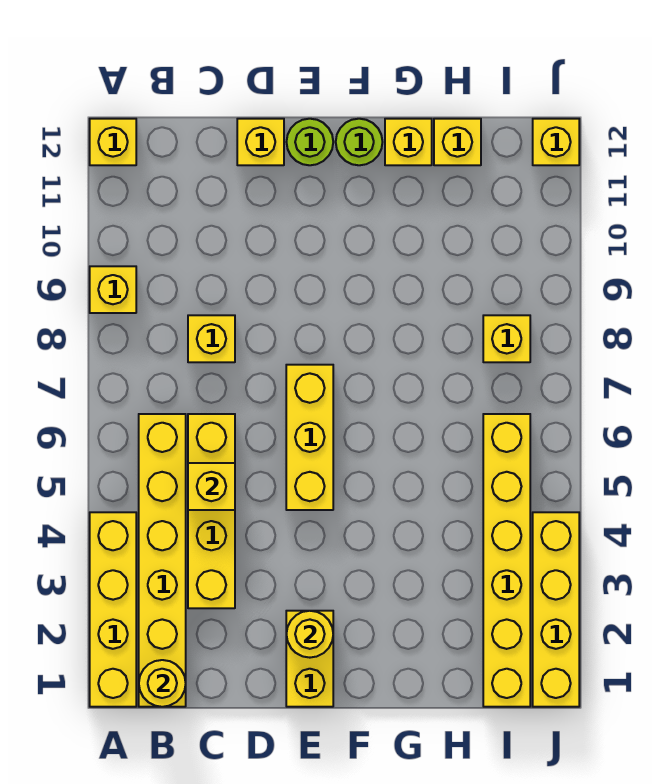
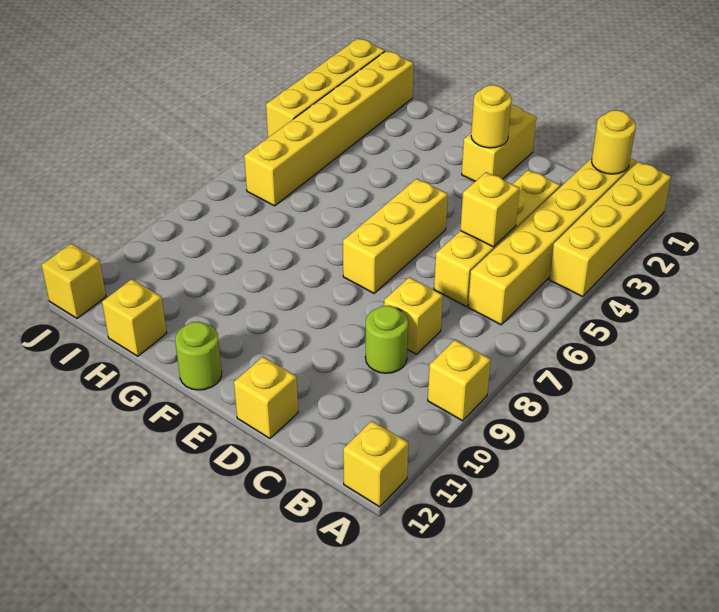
lime 1x1 round brick [287,119,333,165] -> lime 1x1 round brick moved to [365,306,408,373]
yellow 1x1 brick [385,119,432,165] -> none
yellow 1x1 brick [483,315,530,362] -> none

